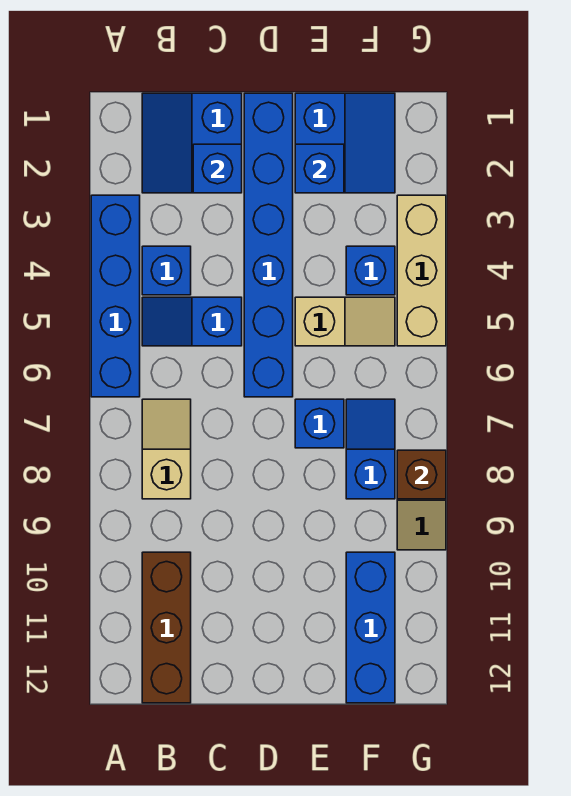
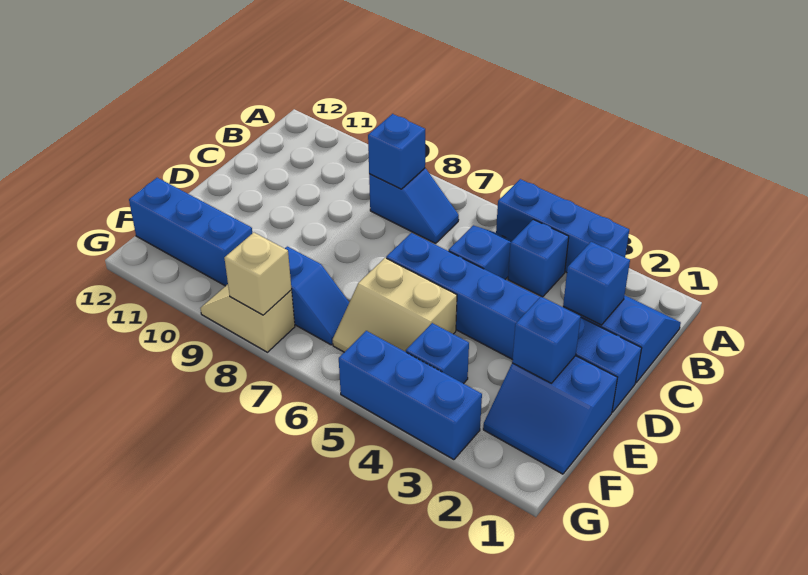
blue 1x4 brick [91,195,140,397] -> blue 1x3 brick [496,179,629,272]
tan 1x2 slope [142,399,191,499] -> blue 1x2 slope [369,168,459,243]
brown 1x3 brick [142,552,191,703] -> none
tan 1x2 slope [295,297,395,346] -> tan 2x2 slope [333,258,457,352]
blue 1x1 brick [295,399,344,448] -> blue 1x1 brick moved to [368,114,425,189]
tan 1x3 brick [397,195,446,346] -> blue 1x3 brick [339,331,482,460]
brown 1x1 brick [397,450,446,499] -> tan 1x1 brick [224,233,292,315]

